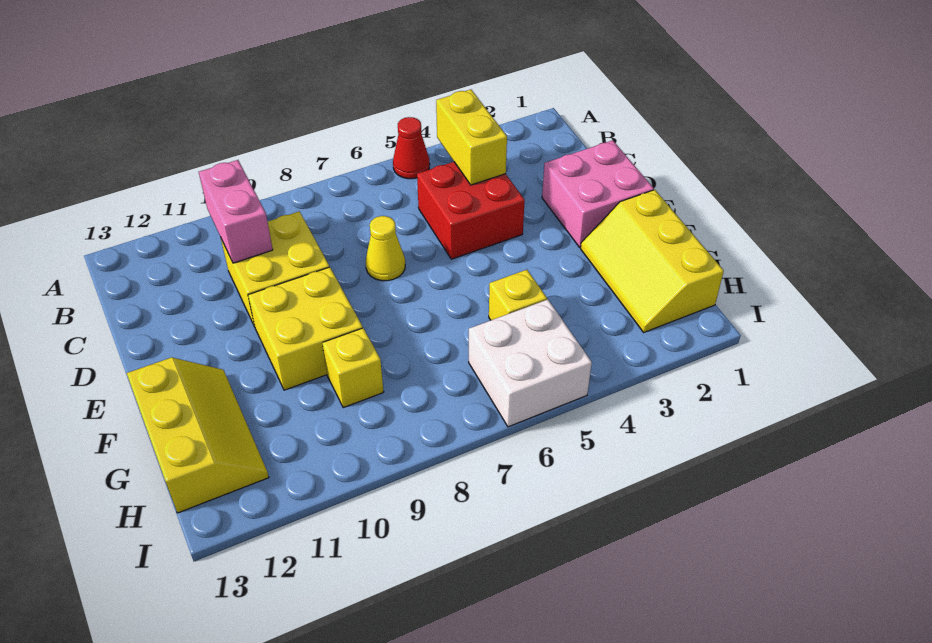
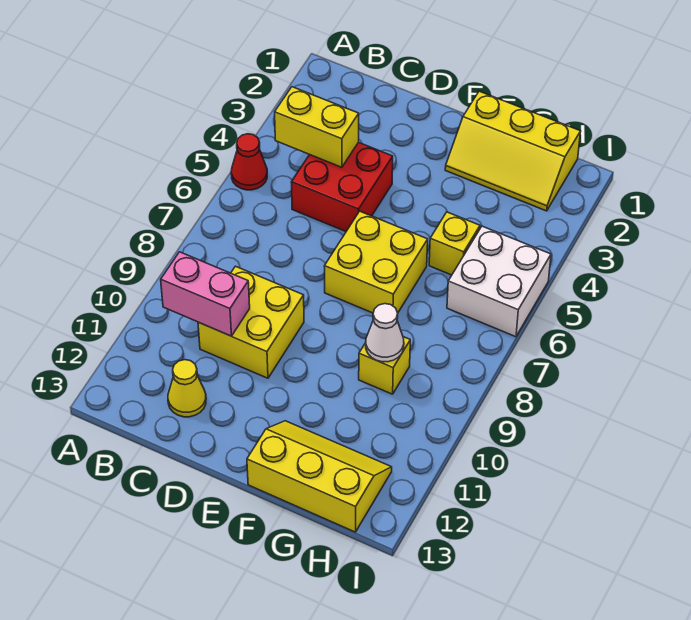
pink 2x2 brick [542,140,654,247] -> none
yellow 1x1 cone [366,216,405,281] -> yellow 1x1 cone moved to [168,360,206,417]
yellow 2x2 brick [248,267,363,390] -> yellow 2x2 brick moved to [325,211,428,313]
none -> white 1x1 cone [366,304,404,362]

